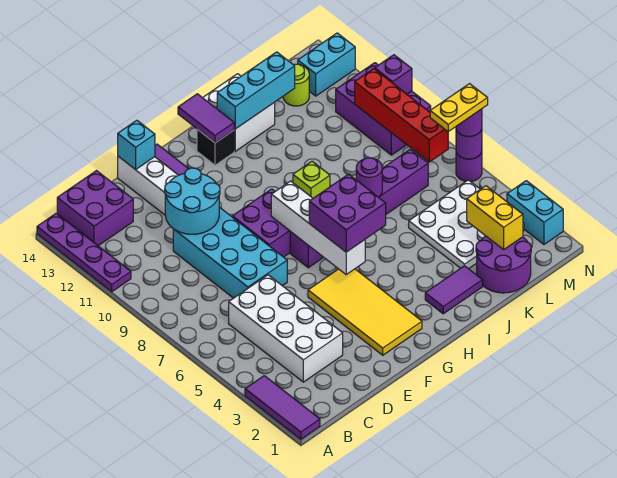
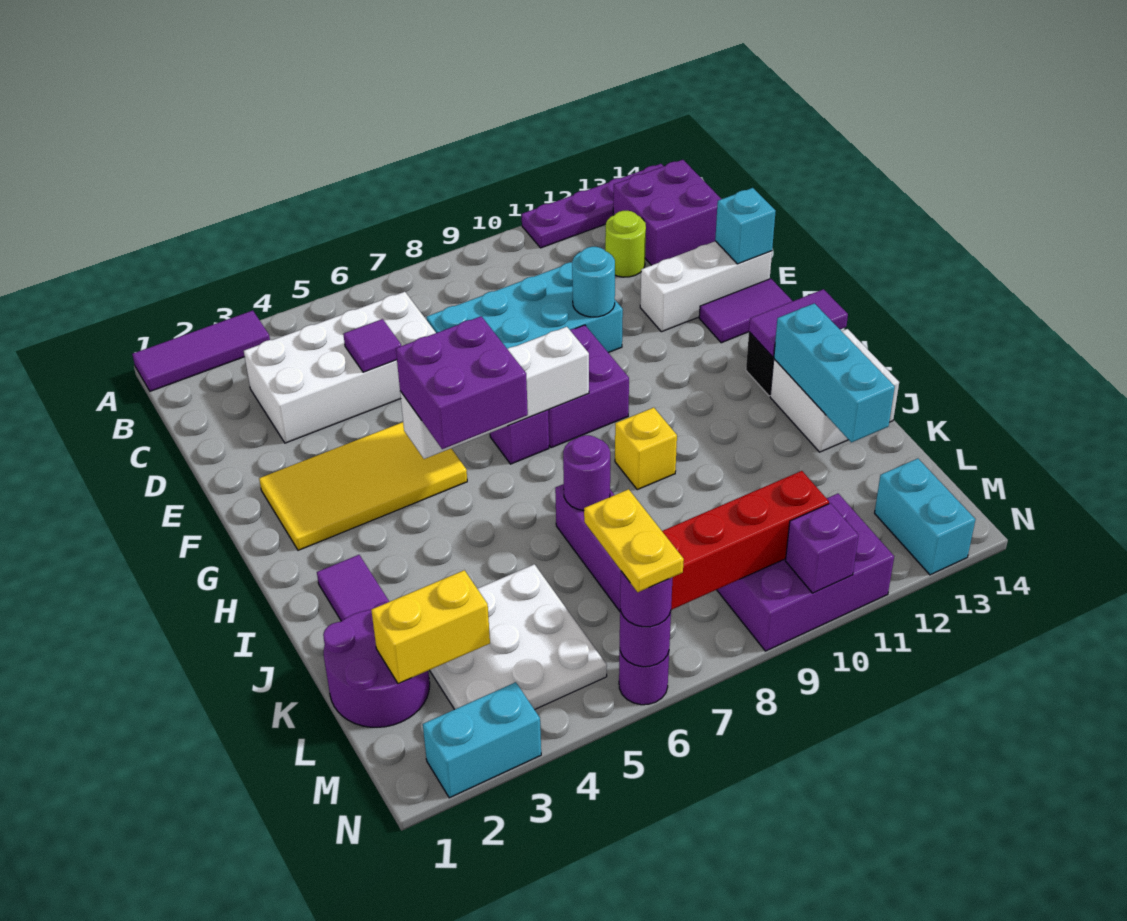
none -> purple 1x1 tile [343,319,401,372]
cyan 2x2 round brick [165,168,220,234] -> cyan 1x1 round brick [572,247,615,317]
lime 1x1 brick [293,161,330,198] -> yellow 1x1 brick [615,408,677,490]
lime 1x1 round brick [283,64,309,106] -> lime 1x1 round brick moved to [605,211,646,277]

